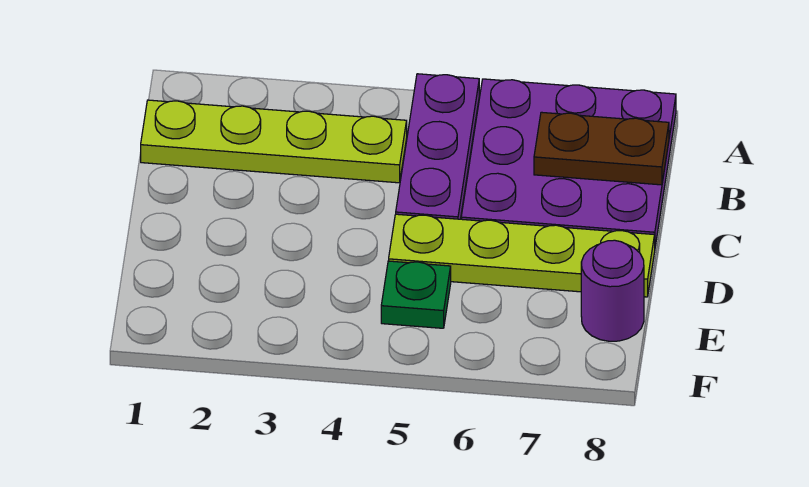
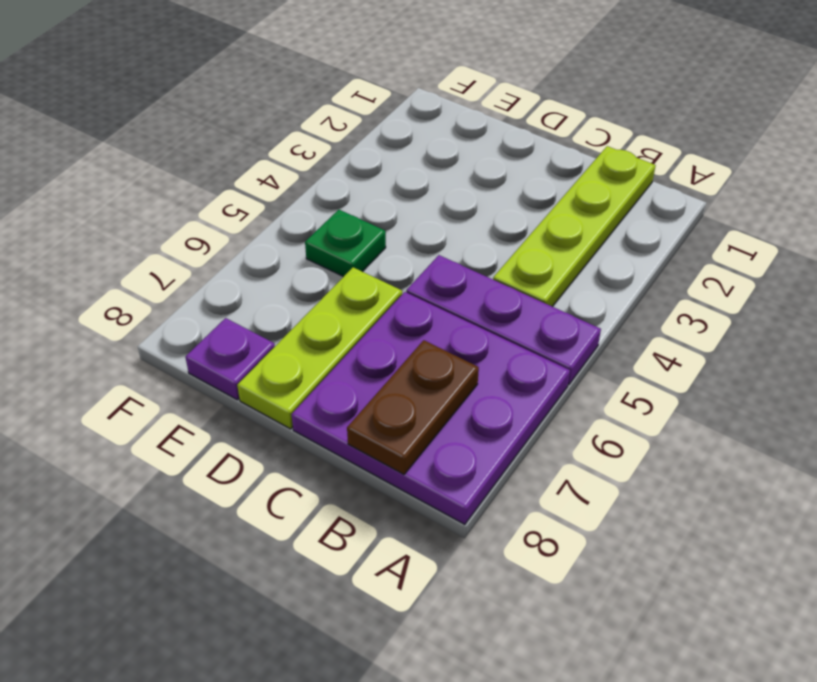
lime 1x4 plate [389,214,655,297] -> lime 1x3 plate [237,267,402,429]
purple 1x1 round brick [581,240,644,341] -> purple 1x1 plate [185,318,275,400]

